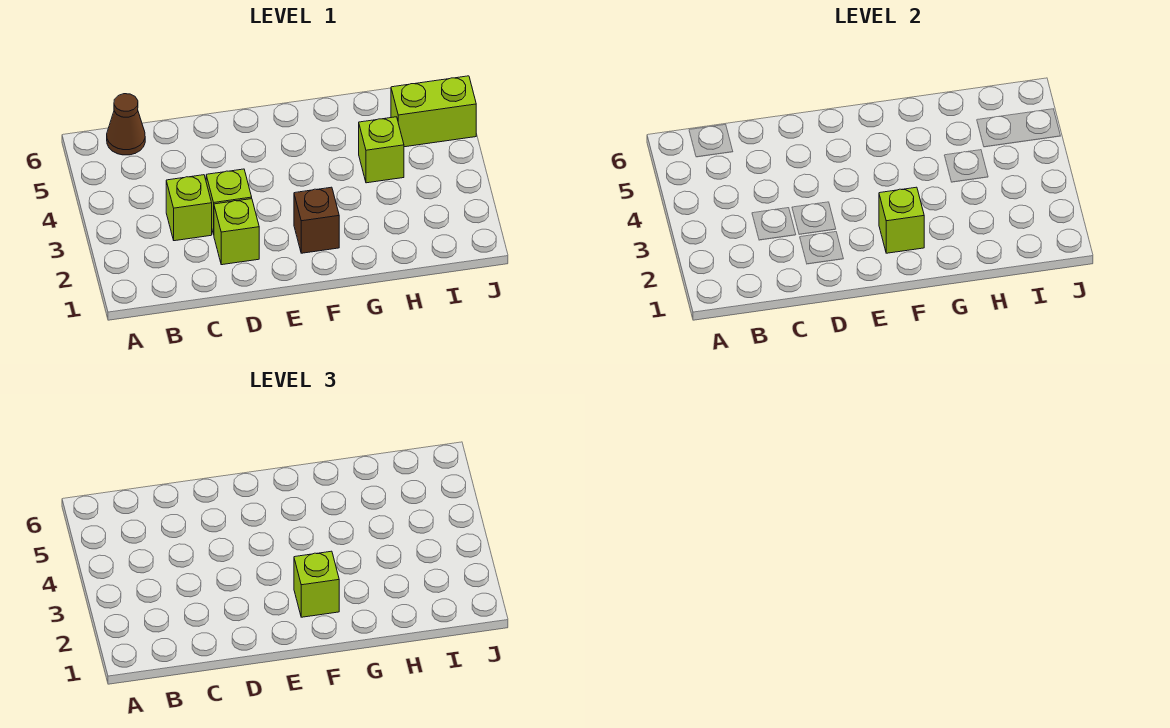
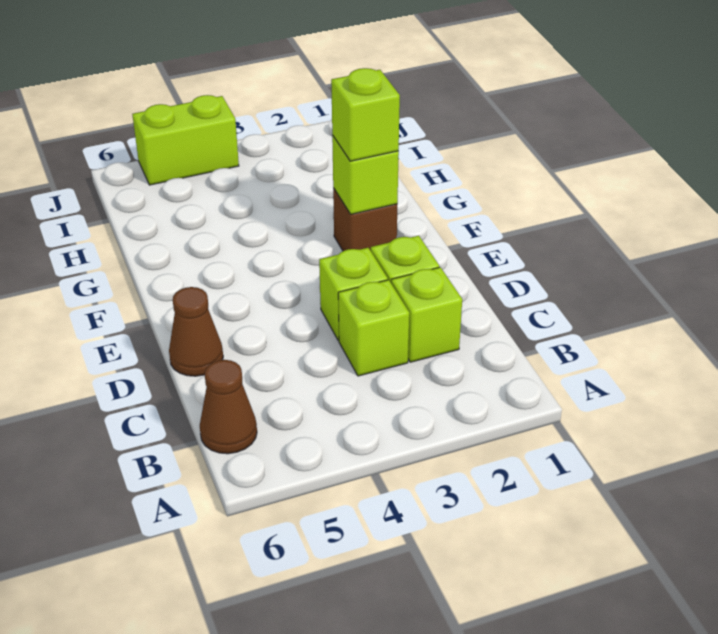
none -> brown 1x1 cone [169,287,223,376]
lime 1x1 brick [359,117,404,183] -> lime 1x1 brick moved to [391,267,462,362]
lime 1x2 brick [391,76,476,147] -> lime 1x2 brick turned to [132,95,239,185]

